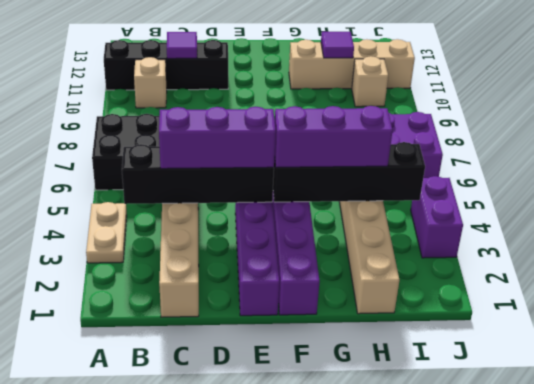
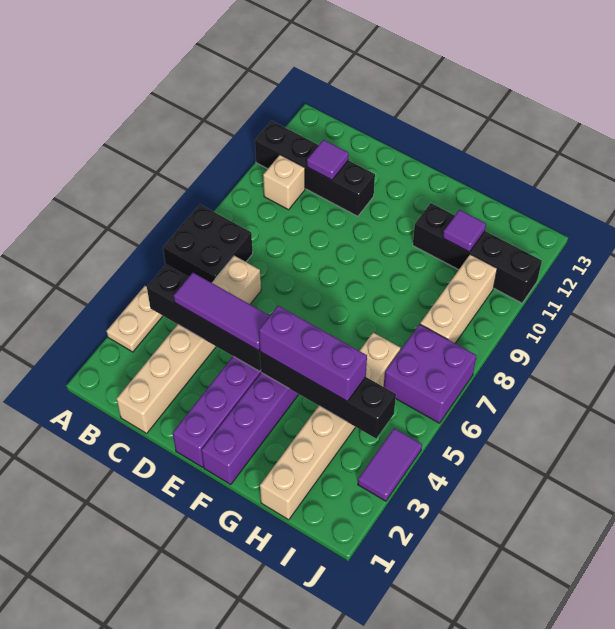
purple 1x3 brick [159,107,276,169] -> purple 1x3 tile [174,273,270,351]
tan 1x4 brick [289,39,415,89] -> black 1x4 brick [413,203,542,303]
tan 1x1 brick [352,56,388,107] -> tan 1x3 brick [420,254,497,343]
purple 1x2 brick [411,176,463,258] -> purple 1x2 tile [358,428,422,501]

